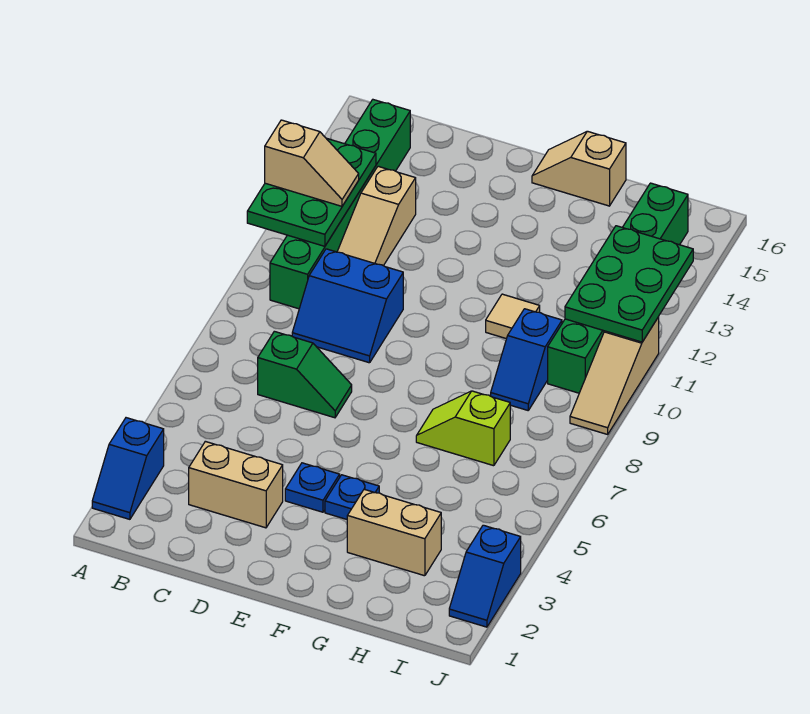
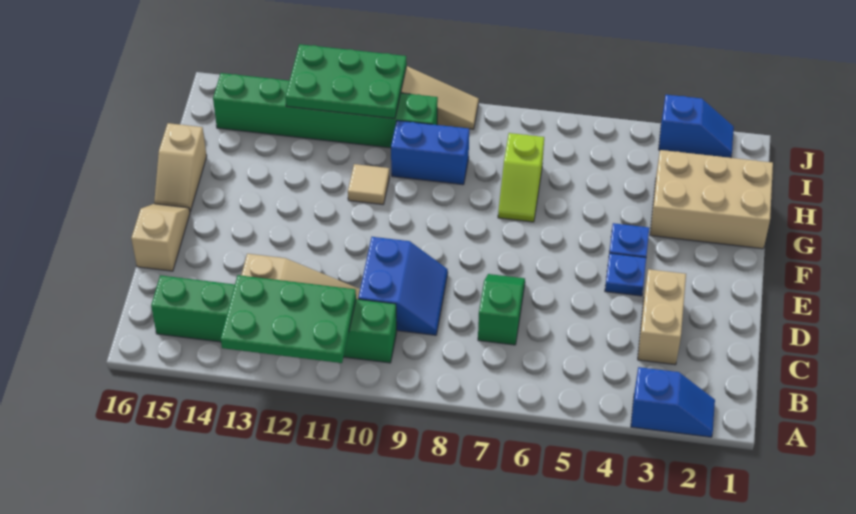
tan 1x2 slope [265,120,359,206] -> tan 1x2 slope moved to [131,204,190,271]
tan 1x2 brick [347,489,441,576] -> tan 2x3 brick [650,150,773,249]
blue 1x2 slope [491,309,562,410] -> blue 1x2 brick [391,121,469,185]

